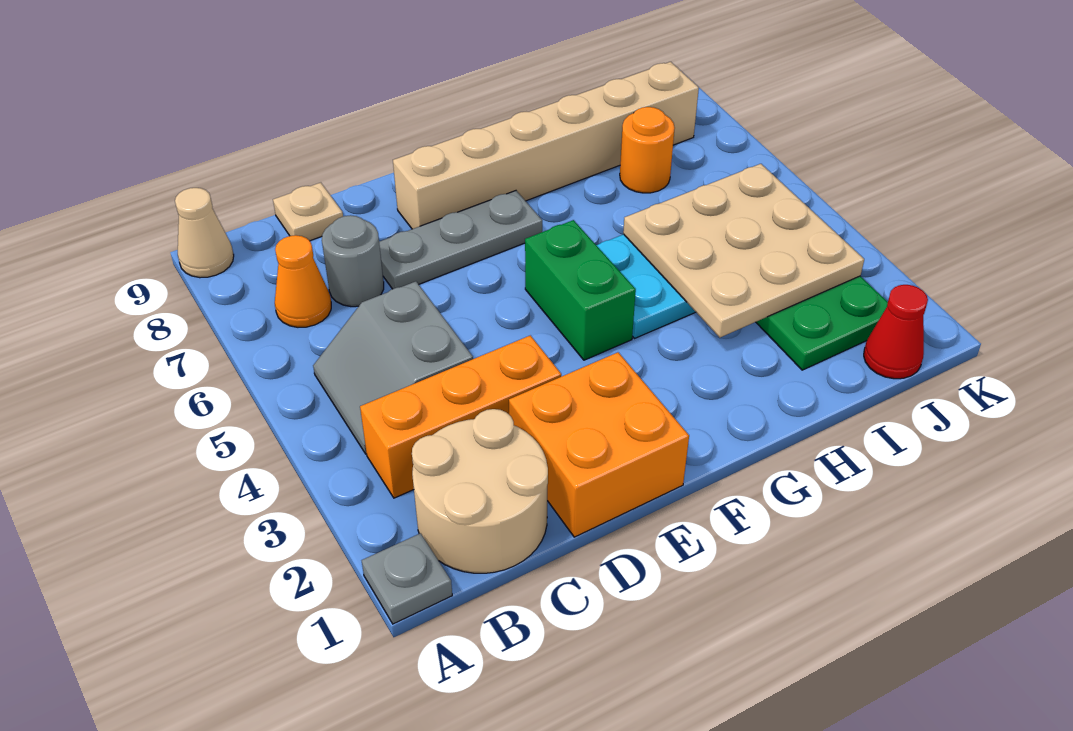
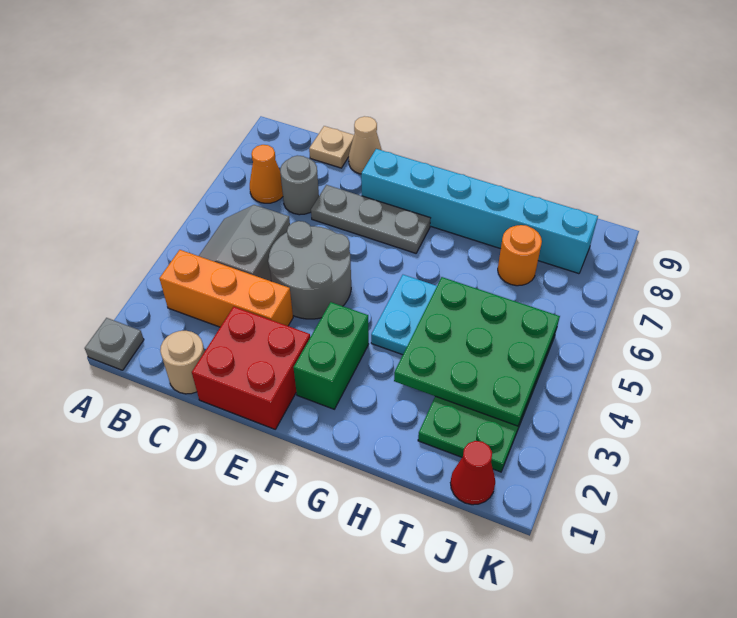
tan 1x1 cone [175,188,234,278] -> tan 1x1 cone moved to [349,116,382,174]
tan 2x2 round brick [412,409,548,573] -> tan 1x1 round brick [160,331,205,394]
orange 2x2 brick [509,352,689,537] -> red 2x2 brick [192,307,310,429]
none -> grey 2x2 round brick [268,221,351,319]
tan 1x6 brick [393,62,699,229] -> cyan 1x6 brick [361,149,598,274]
green 1x2 brick [525,220,636,360] -> green 1x2 brick moved to [293,302,369,409]
tan 3x3 plate [623,164,864,337] -> green 3x3 plate [394,277,560,426]

